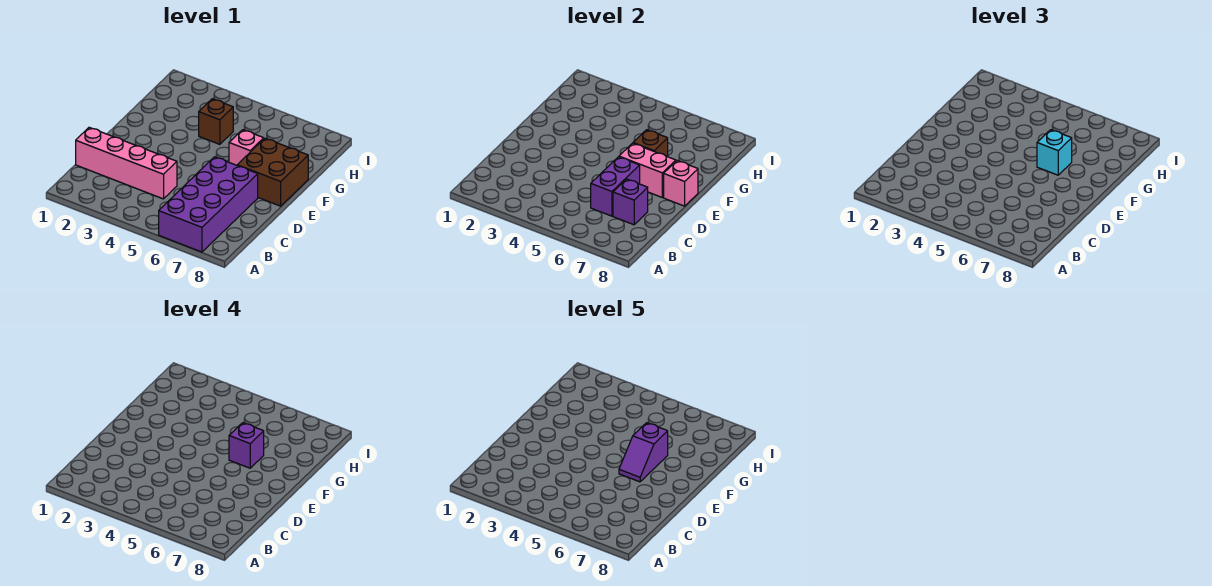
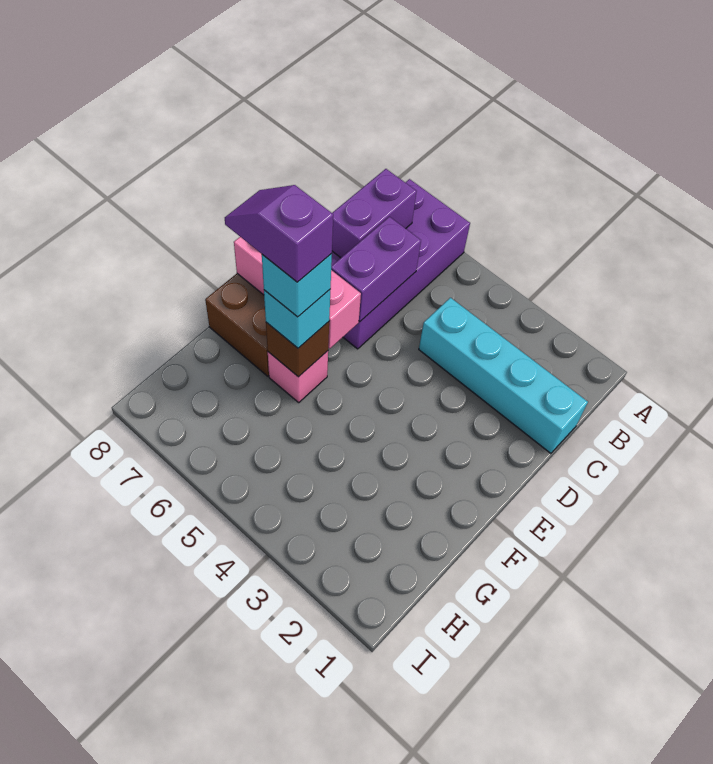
pink 1x4 brick [76,127,177,199] -> cyan 1x4 brick [419,298,588,453]
purple 1x1 brick [613,179,648,225] -> purple 1x2 brick [332,169,417,258]
purple 1x2 slope [619,423,668,482] -> purple 1x2 slope turned to [225,185,333,282]
purple 1x1 brick [229,423,264,468] -> cyan 1x1 brick [262,254,332,317]
brown 1x1 brick [199,99,233,144] -> none

